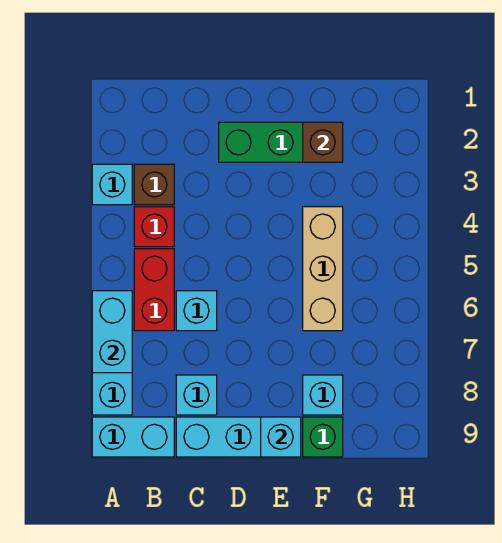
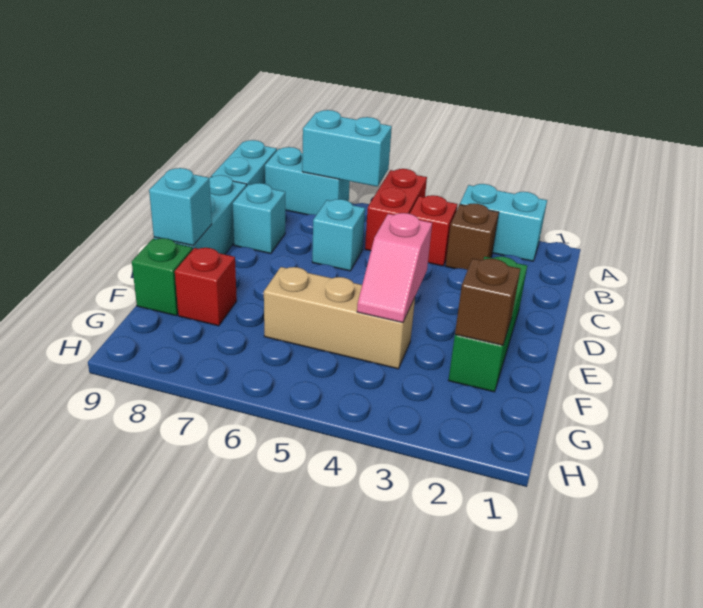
cyan 1x1 brick [92,164,132,205] -> cyan 1x2 brick [460,184,547,261]
red 1x2 brick [134,249,174,331] -> red 1x2 brick turned to [365,169,427,251]
none -> pink 1x2 slope [357,213,432,323]
cyan 1x1 brick [303,375,343,415] -> red 1x1 brick [175,248,237,326]

